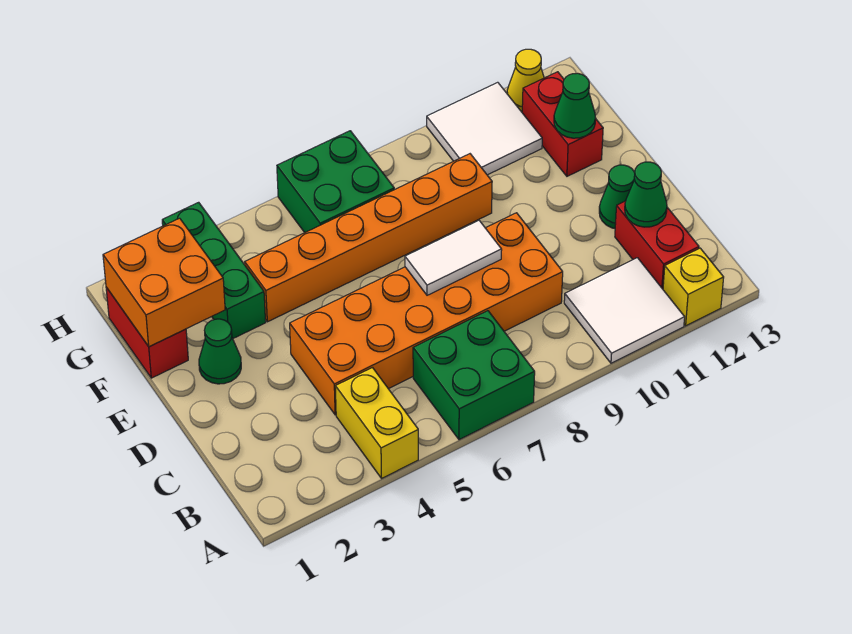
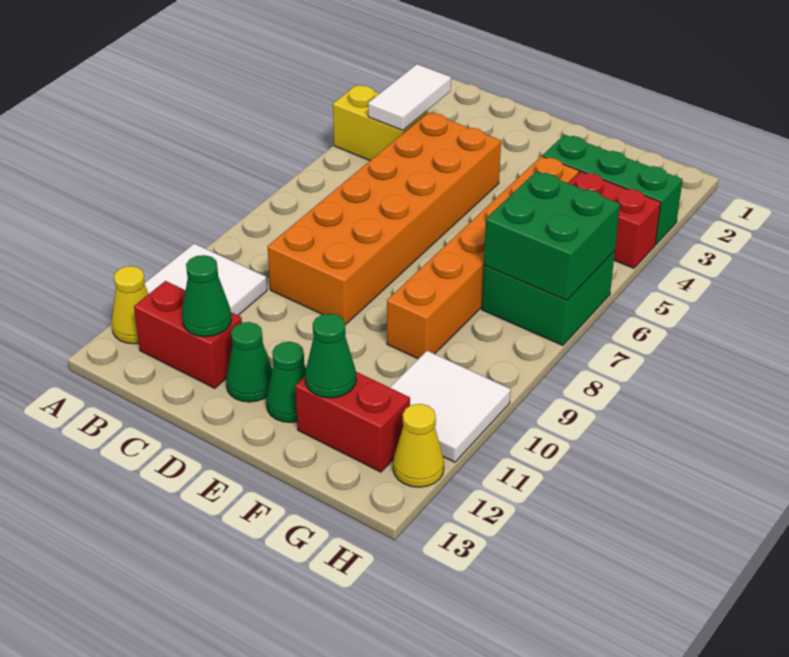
green 2x2 brick [413,311,535,440] -> green 2x2 brick moved to [484,171,620,300]
yellow 1x1 brick [663,248,724,326] -> yellow 1x1 cone [112,266,148,344]
white 1x2 tile [405,220,502,295] -> white 1x2 tile moved to [368,64,451,131]
green 1x1 cone [199,319,241,384] -> green 1x1 cone moved to [266,342,306,422]
red 1x2 brick [106,287,188,378] -> red 1x2 brick moved to [569,171,661,268]
orange 2x2 brick [103,218,225,347] -> none

